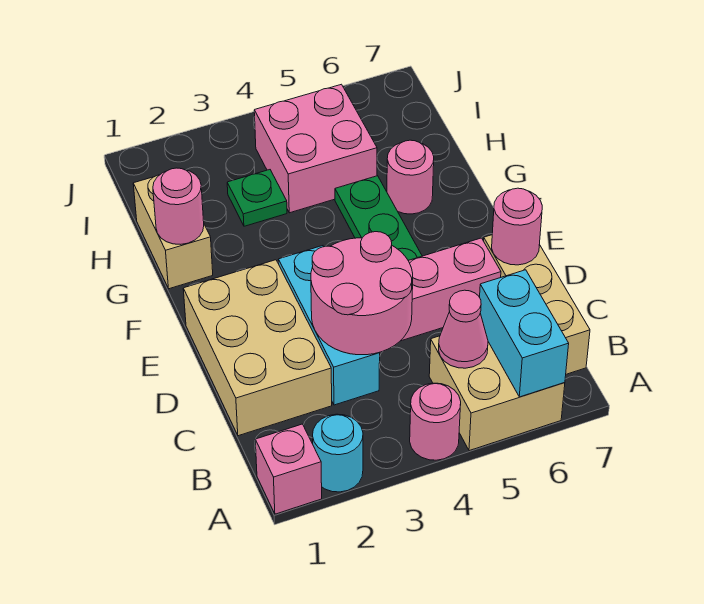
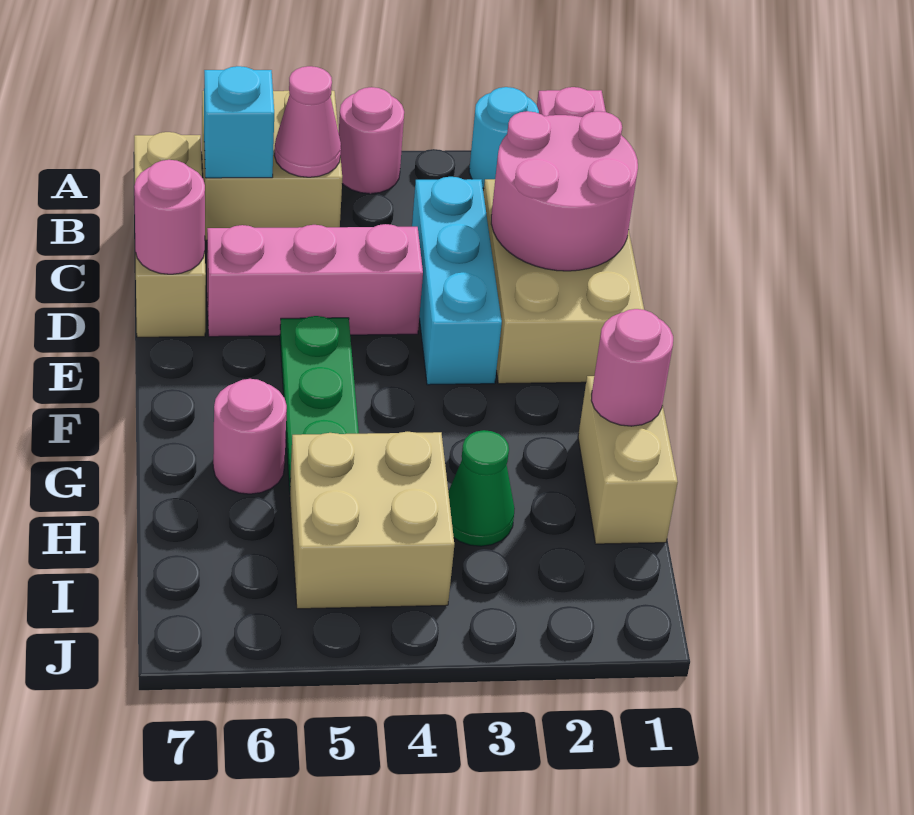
cyan 1x2 brick [480,270,569,397] -> cyan 1x1 brick [204,66,274,178]
pink 2x2 round brick [311,232,413,355] -> pink 2x2 round brick moved to [491,111,638,271]
green 1x1 plate [227,170,287,226] -> green 1x1 cone [448,430,515,546]
pink 2x2 brick [254,84,377,213] -> tan 2x2 brick [290,432,454,609]

